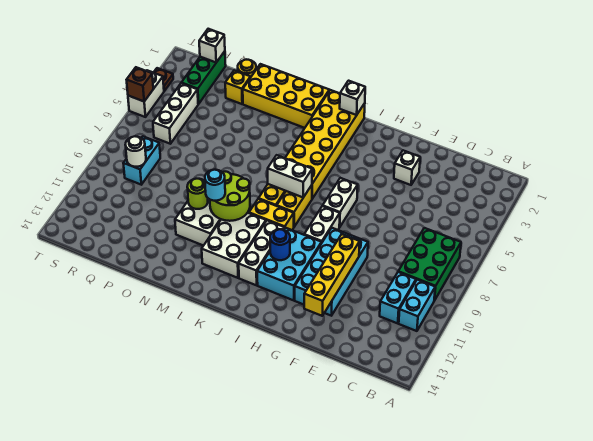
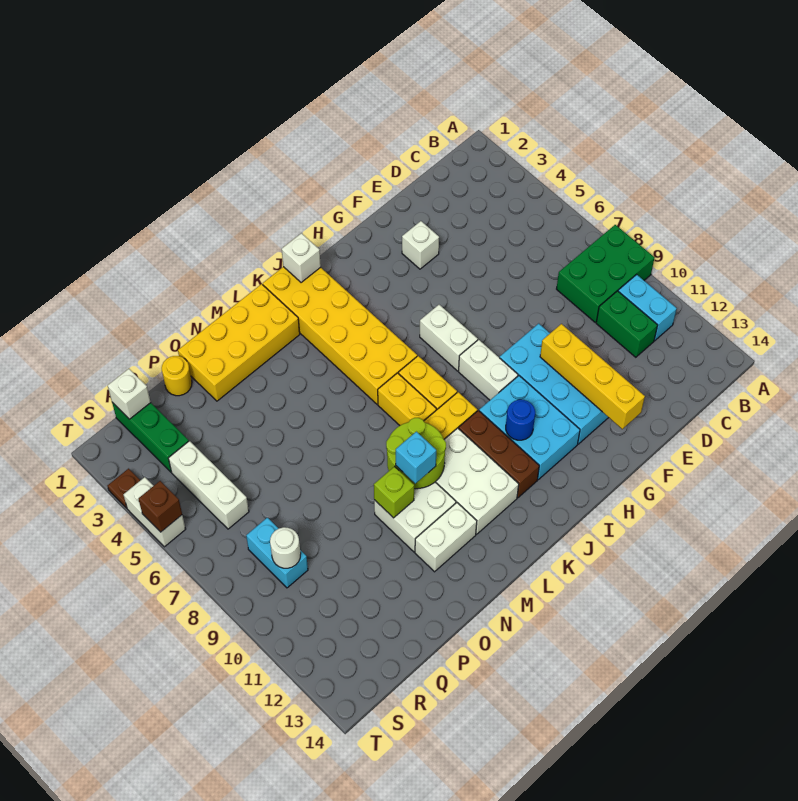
green 2x3 brick [398,228,461,301] -> green 2x3 brick turned to [557,225,655,322]
cyan 1x2 brick [380,272,416,323] -> green 1x2 brick [596,291,658,357]
white 1x2 brick [268,155,312,197] -> white 1x2 brick moved to [415,503,477,572]
white 1x3 brick [239,221,284,285] -> brown 1x3 brick [459,410,539,498]
cyan 1x1 round brick [205,170,225,201] -> cyan 1x1 brick [396,432,436,483]
lime 1x1 round brick [187,179,208,209] -> lime 1x1 brick [374,467,414,518]
yellow 1x1 brick [225,70,250,104] -> none

